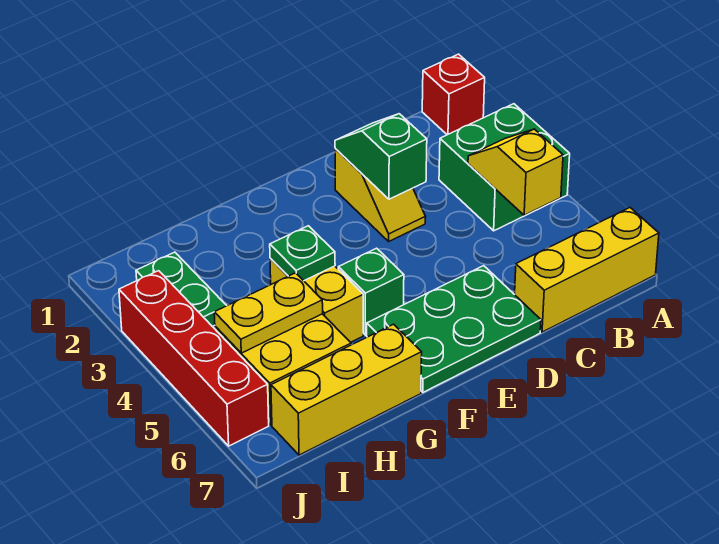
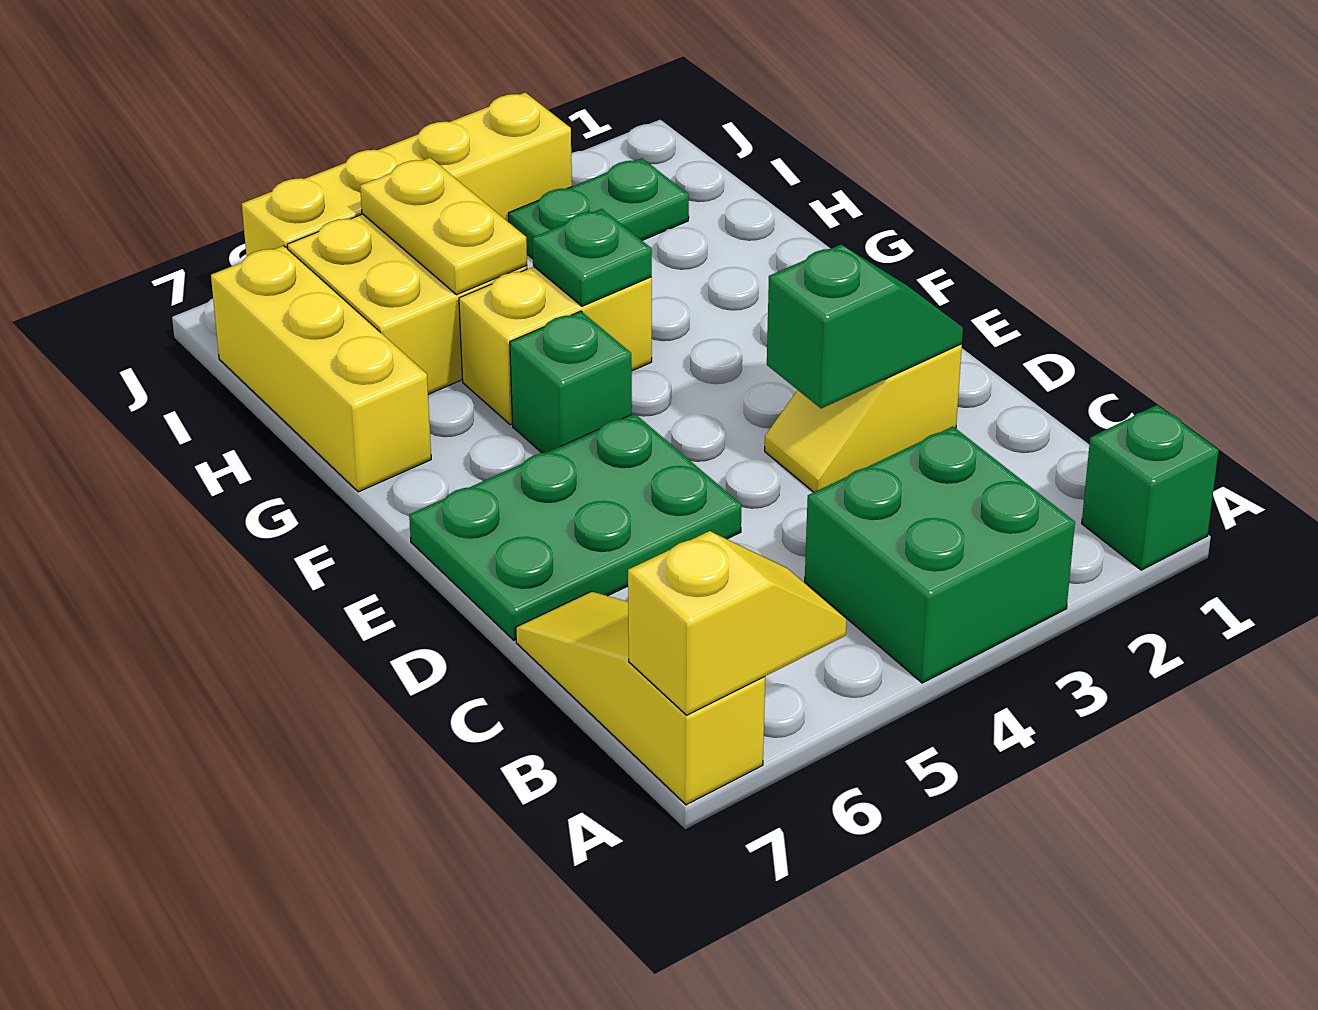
red 1x1 brick [422,54,485,135] -> green 1x1 brick [1082,405,1219,570]
yellow 1x3 brick [515,208,659,332] -> yellow 1x3 slope [516,591,765,805]
yellow 1x2 slope [468,129,563,215] -> yellow 1x2 slope moved to [628,531,847,715]
green 2x3 plate [367,266,541,392] -> green 2x3 plate turned to [409,413,741,640]
red 1x4 brick [119,271,269,446] -> yellow 1x4 brick [242,93,572,256]

